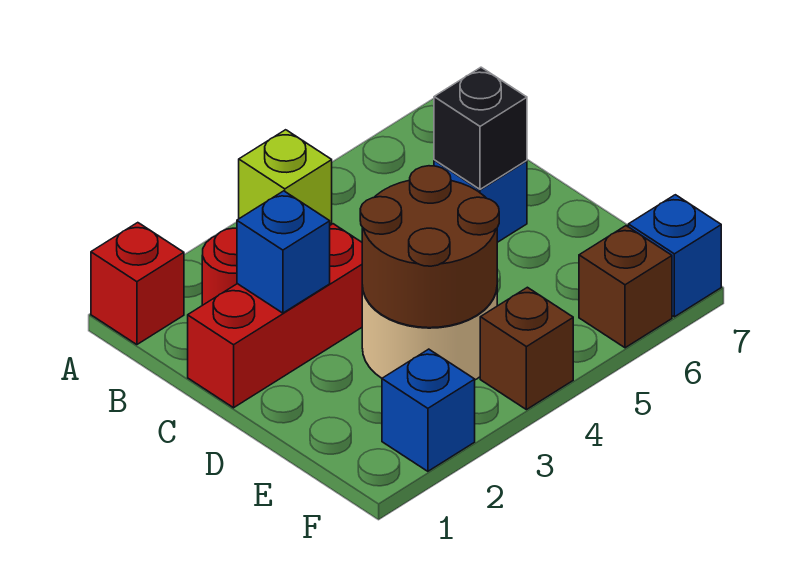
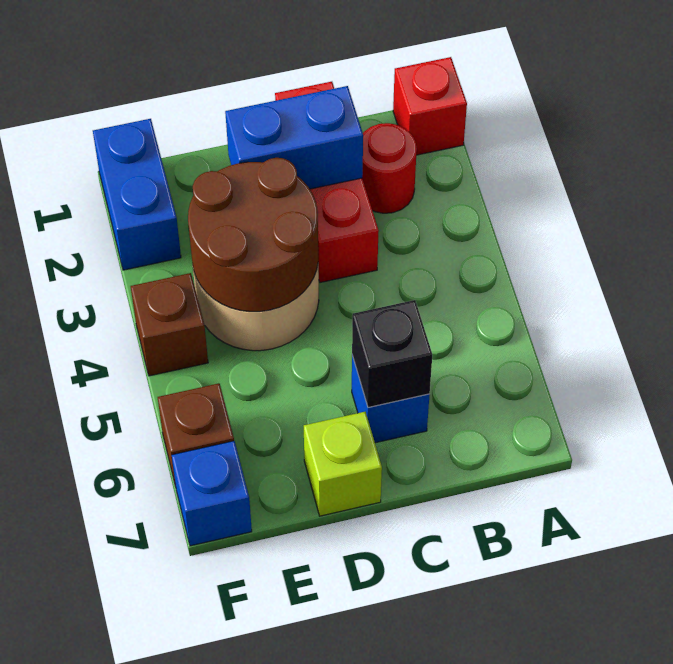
lime 1x1 brick [239,130,332,223] -> lime 1x1 brick moved to [304,412,382,516]
blue 1x1 brick [237,191,330,313] -> blue 1x2 brick [225,86,363,189]
blue 1x1 brick [382,349,475,471] -> blue 1x2 brick [93,119,181,270]

